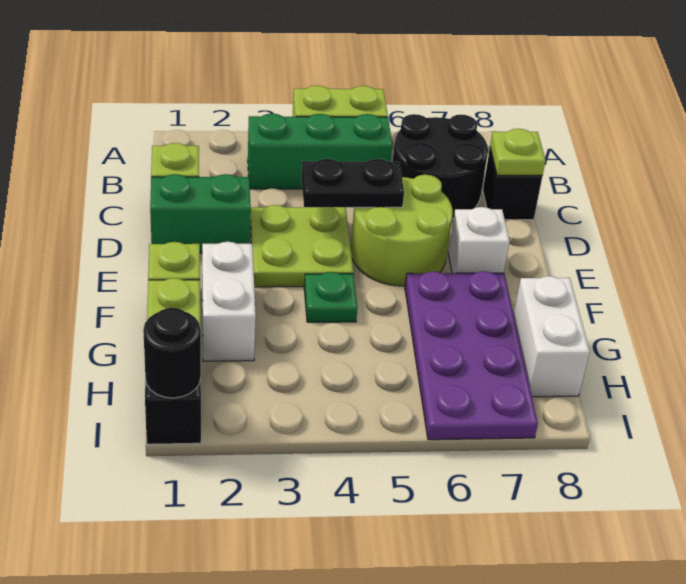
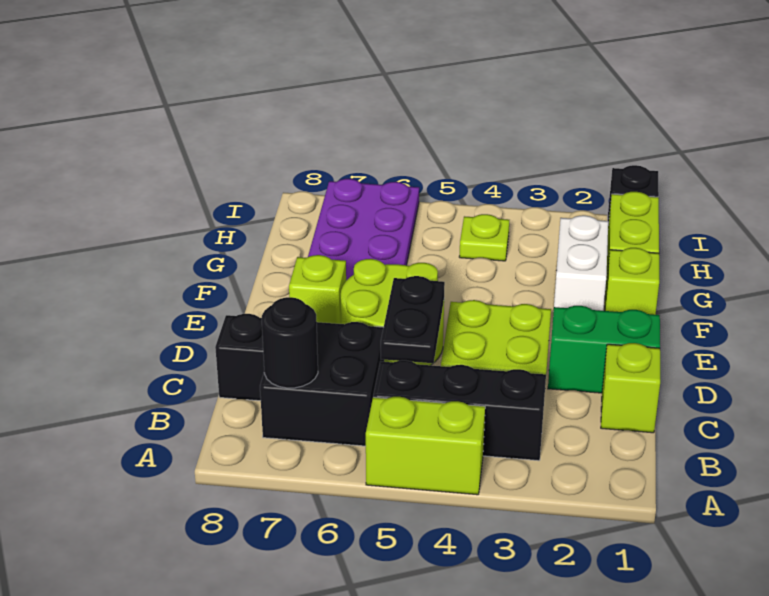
green 1x3 brick [248,114,392,189] -> black 1x3 brick [373,360,546,461]
black 2x2 round brick [393,114,488,219] -> black 2x2 brick [260,322,384,446]
lime 1x1 plate [490,129,546,175] -> lime 1x1 plate moved to [459,214,509,261]
black 1x2 plate [301,159,404,208] -> black 1x2 plate turned to [381,276,445,363]
white 1x1 brick [448,207,510,273] -> lime 1x1 brick [289,255,346,324]
green 1x1 plate [304,272,358,322] -> none
white 1x2 brick [514,276,590,397] -> none
black 1x1 round brick [143,308,201,398] -> black 1x1 round brick moved to [262,297,318,388]

